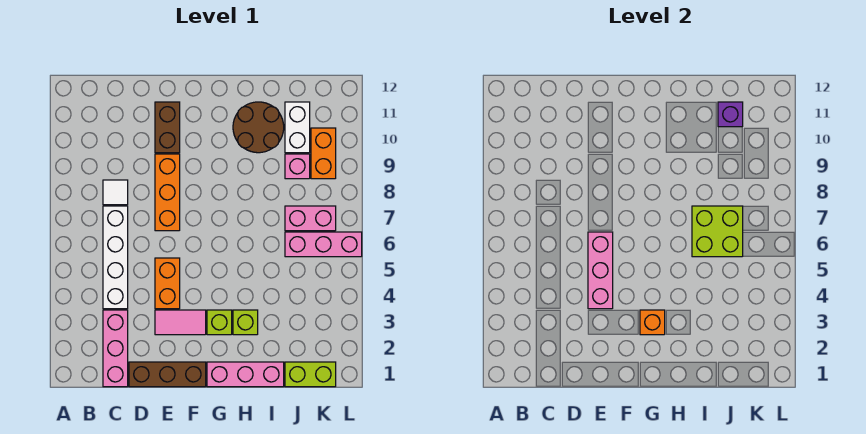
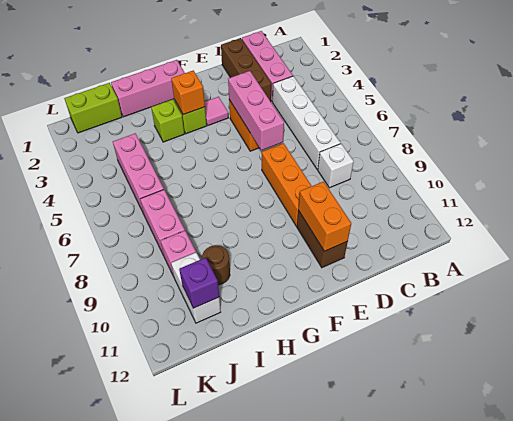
white 1x1 tile [103,180,128,205] -> white 1x1 brick [318,144,354,188]
brown 1x3 brick [129,362,206,387] -> brown 1x3 brick turned to [221,38,271,102]
pink 1x2 tile [155,310,206,335] -> pink 1x1 tile [205,97,228,125]
brown 2x2 round brick [233,102,284,153] -> brown 1x1 round brick [202,245,230,285]
lime 2x2 brick [692,206,743,257] -> none
pink 1x3 brick [285,232,362,257] -> pink 1x3 brick turned to [113,133,164,214]
pink 1x2 brick [285,206,336,231] -> pink 1x2 brick turned to [140,190,185,254]
orange 1x2 brick [311,128,336,179] -> orange 1x2 brick moved to [298,182,351,251]

